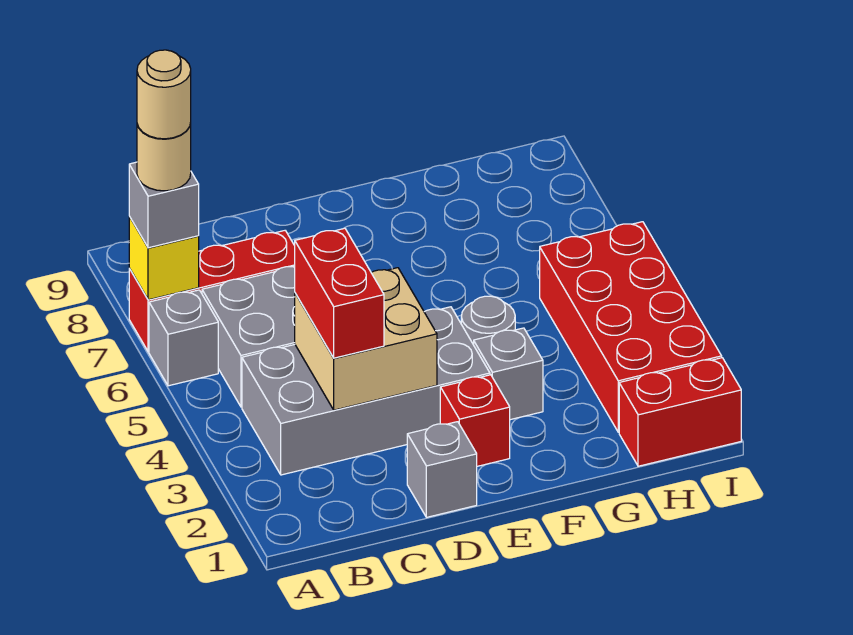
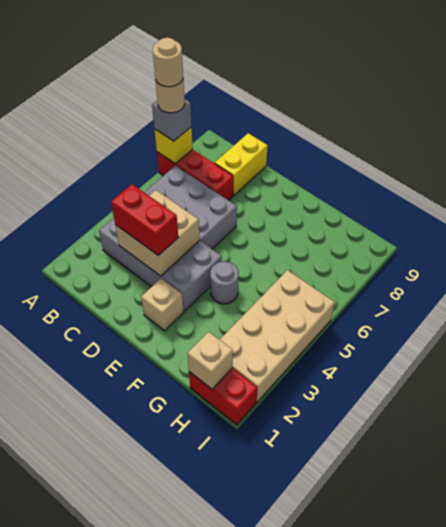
grey 1x1 brick [149,290,218,386] -> none
red 1x2 brick [295,228,384,358] -> red 1x2 brick turned to [111,184,178,256]
none -> yellow 1x2 brick [215,133,268,195]
grey 1x1 brick [407,422,477,517] -> none
red 1x1 brick [440,375,510,466] -> tan 1x1 brick [141,279,184,331]
grey 1x1 brick [474,328,543,420] -> none
none -> tan 1x1 brick [187,332,233,389]
red 2x4 brick [540,222,722,432] -> tan 2x4 brick [220,270,335,402]

